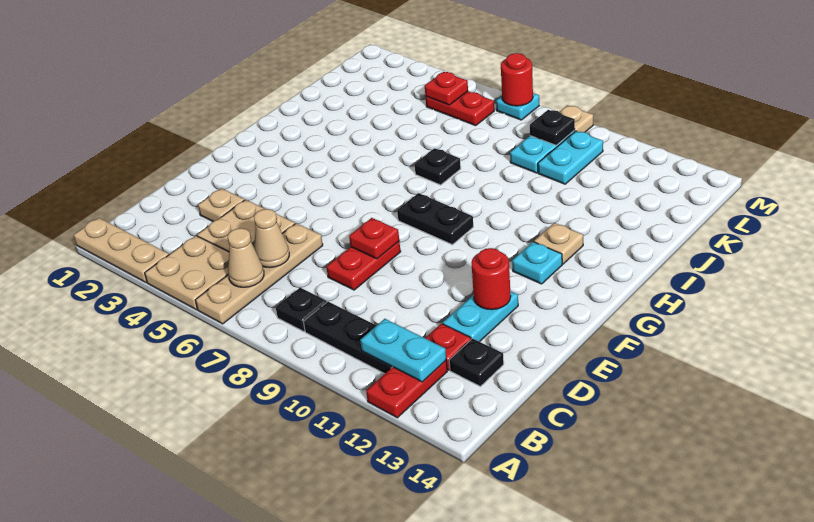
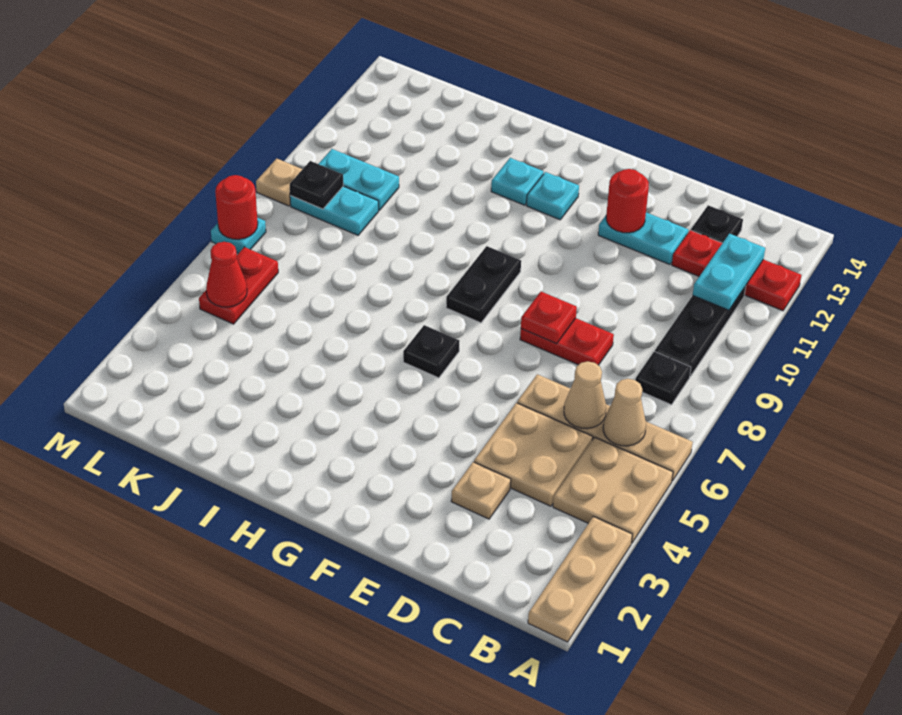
tan 1x1 plate [534,223,583,264] -> cyan 1x1 plate [491,158,544,205]
black 1x1 plate [415,148,461,185] -> black 1x1 plate moved to [403,325,459,378]
red 1x1 plate [425,72,468,105] -> red 1x1 cone [206,242,247,307]

